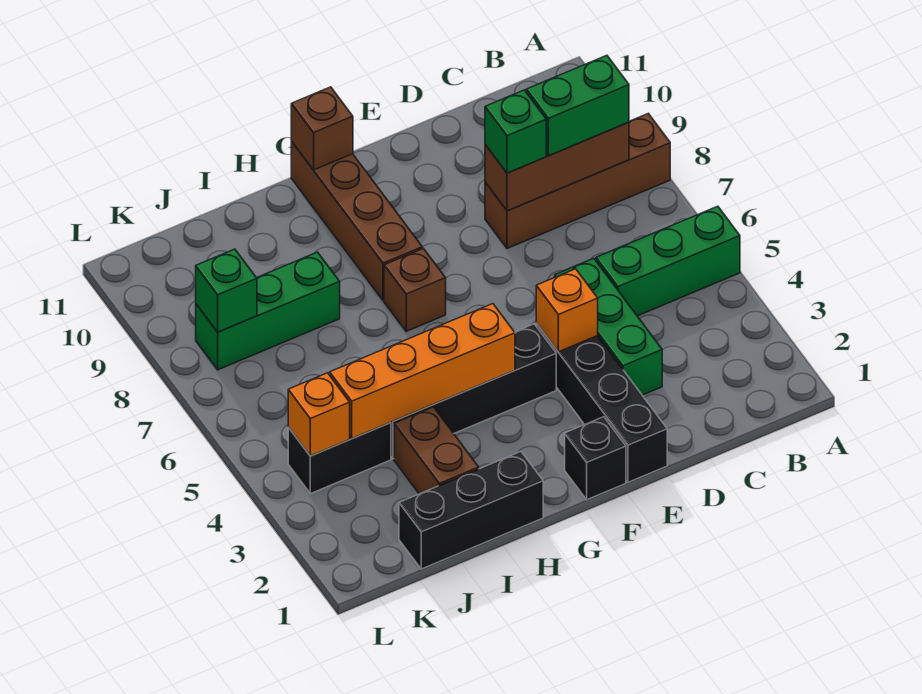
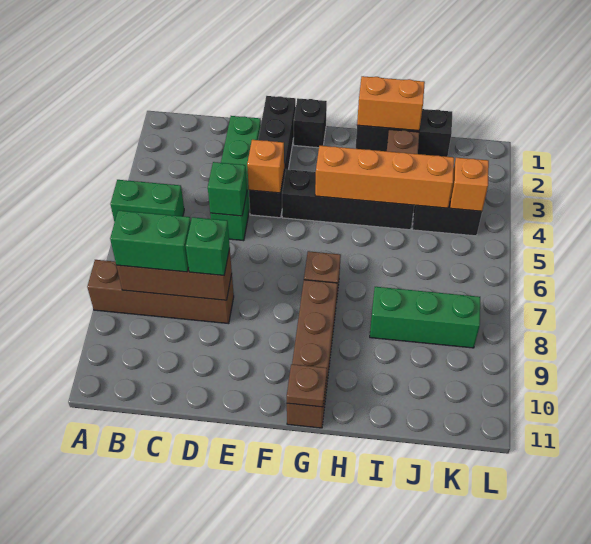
green 1x3 brick [596,206,740,316] -> green 1x2 brick [110,180,184,222]
green 1x3 brick [555,258,662,395] -> green 1x4 brick [210,116,261,241]
brown 1x1 brick [291,87,353,170] -> brown 1x1 plate [287,364,327,407]
none -> orange 1x2 brick [357,76,425,131]
green 1x1 brick [196,249,257,332] -> green 1x1 brick moved to [208,162,247,216]

